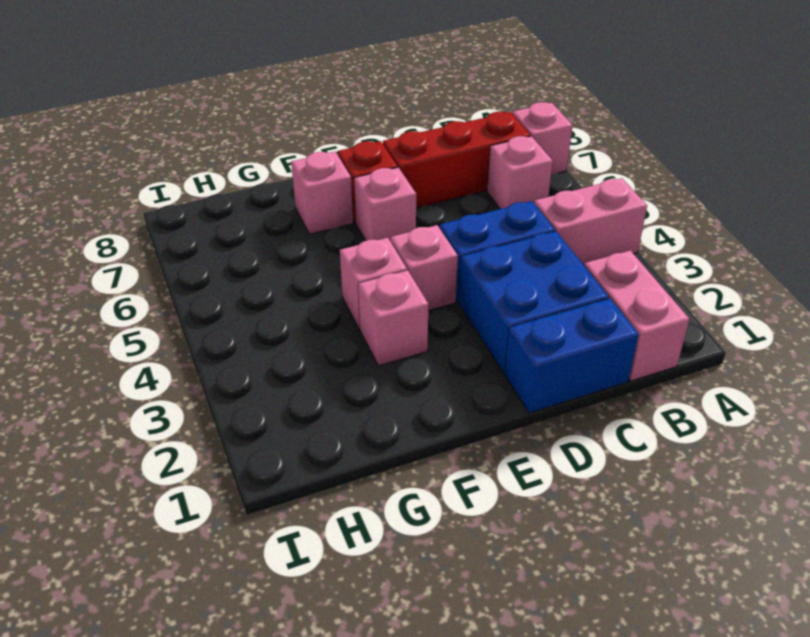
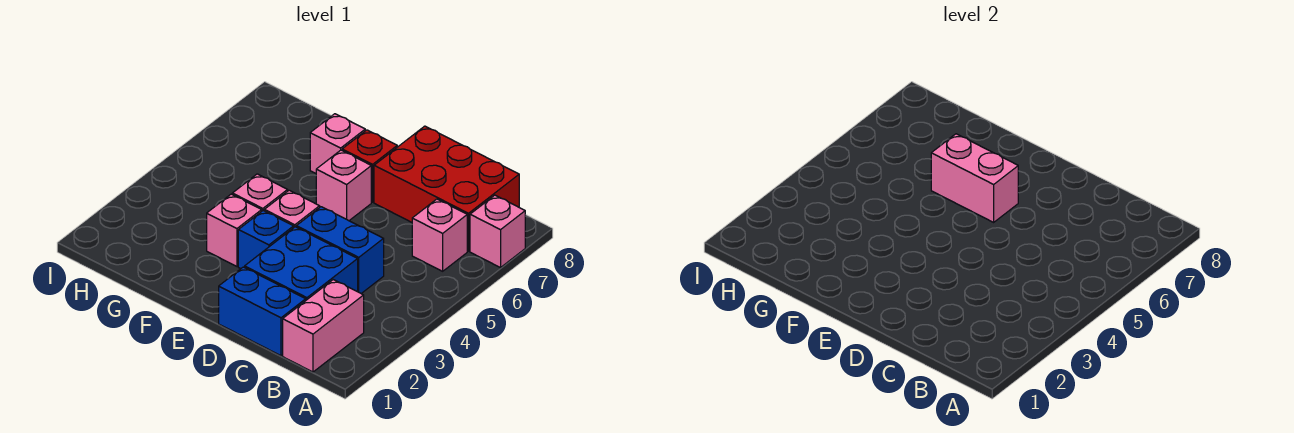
pink 1x2 brick [534,178,647,265] -> pink 1x2 brick moved to [931,134,1018,222]
red 1x3 brick [383,112,530,208] -> red 2x3 brick [374,126,519,251]
none -> blue 1x1 brick [238,211,294,269]

